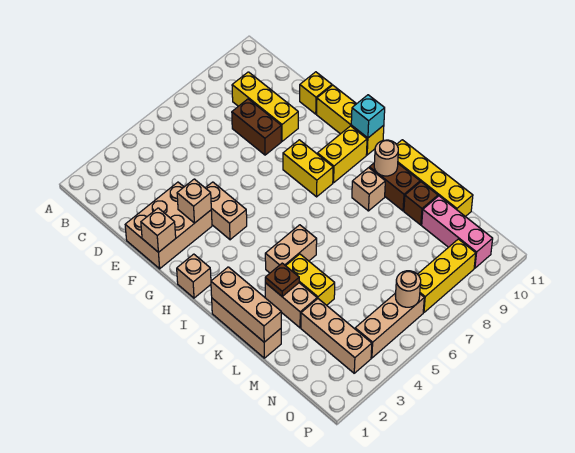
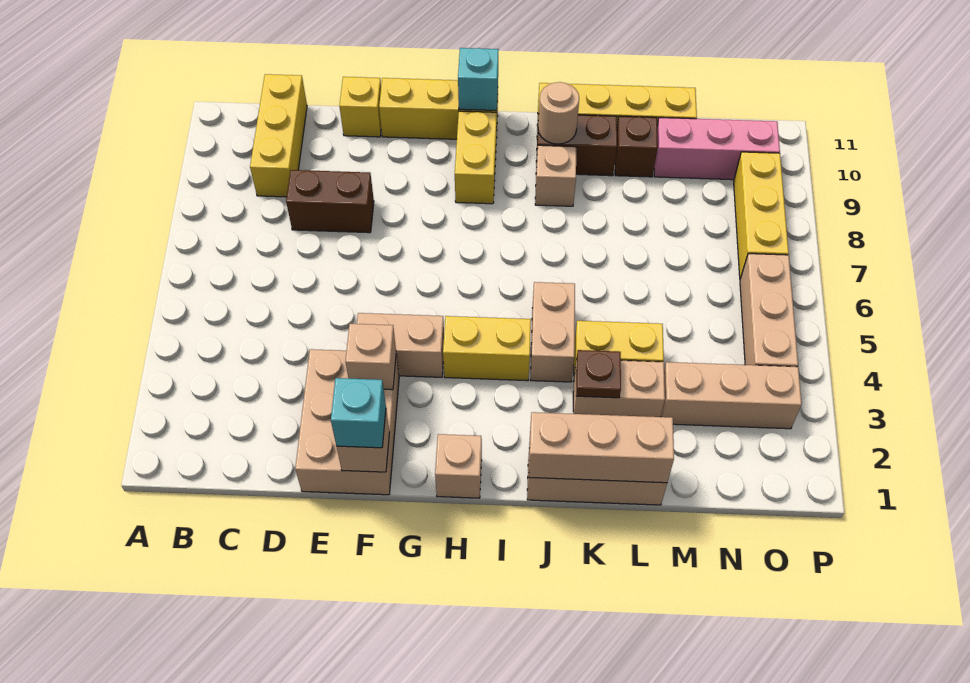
yellow 1x3 brick [232,72,298,141] -> yellow 1x3 brick turned to [250,74,307,197]
none -> cyan 1x1 brick [331,378,386,448]
yellow 1x2 brick [283,140,333,197] -> yellow 1x2 brick moved to [443,316,531,381]
tan 1x1 round brick [395,271,421,307] -> none

